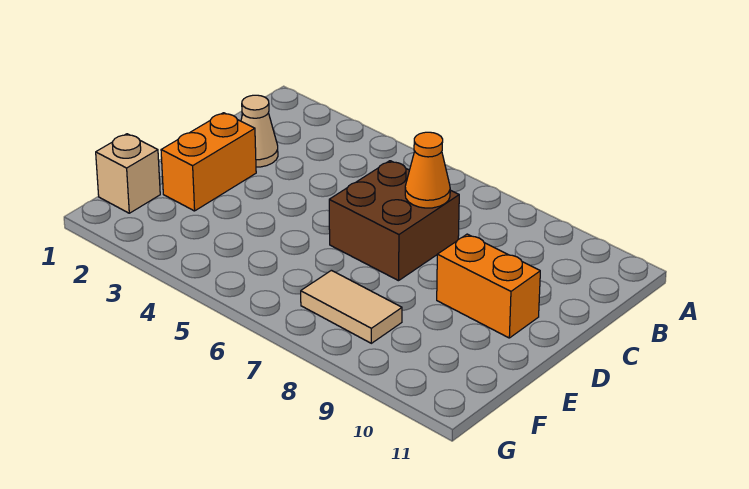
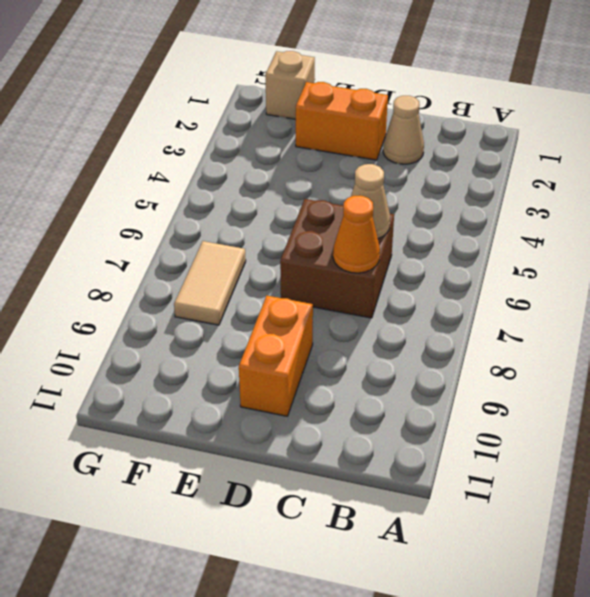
none -> tan 1x1 cone [351,164,390,238]

